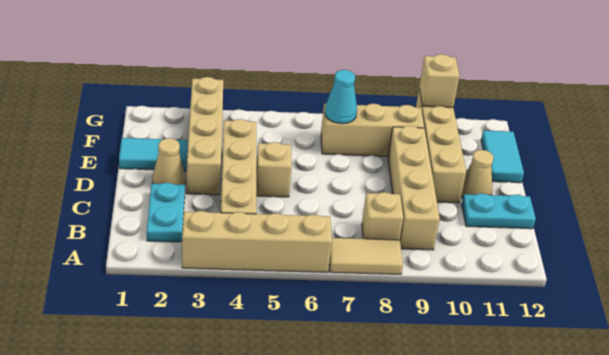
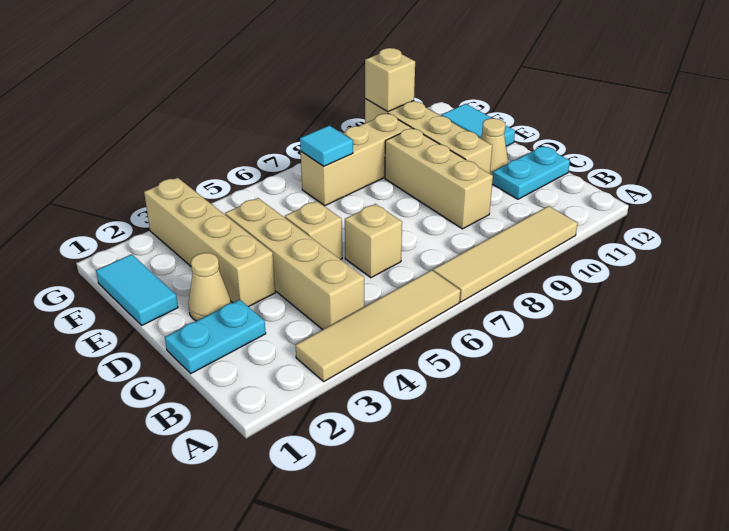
tan 1x4 brick [182,211,332,272] -> tan 1x4 tile [296,270,460,382]
tan 1x2 tile [329,238,403,274] -> tan 1x4 tile [433,206,578,302]
cyan 1x2 plate [147,183,185,242] -> cyan 1x2 plate turned to [165,299,266,374]
tan 1x1 brick [362,192,403,240] -> tan 1x1 brick moved to [345,204,402,278]
tan 1x4 brick [388,126,440,250] -> tan 1x3 brick [385,128,493,229]
cyan 1x2 tile [119,138,188,171] -> cyan 1x2 tile turned to [96,254,178,325]
cyan 1x1 cone [325,70,357,124] -> cyan 1x1 tile [300,125,353,166]

